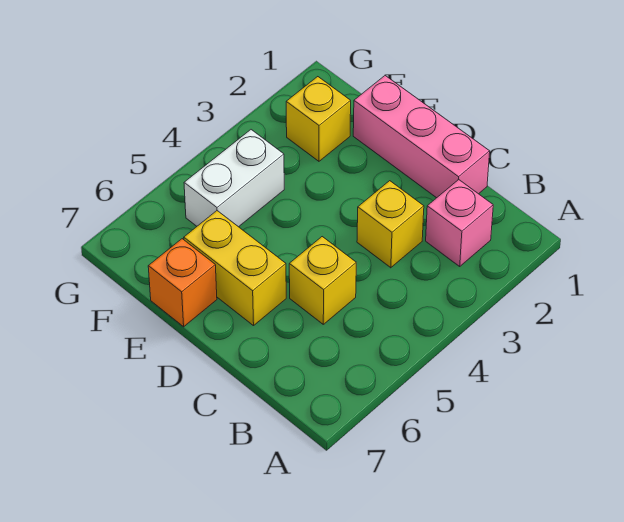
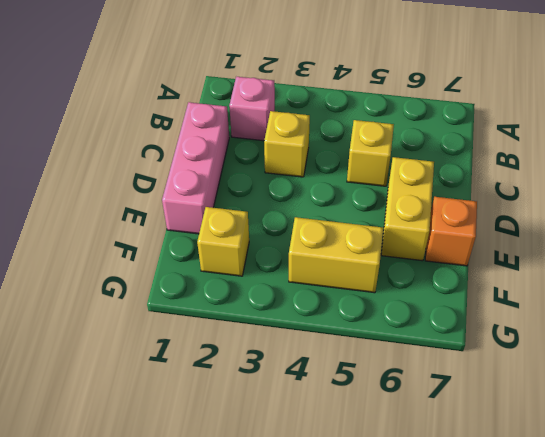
white 1x2 brick [184,130,284,227] -> yellow 1x2 brick [289,217,383,293]

